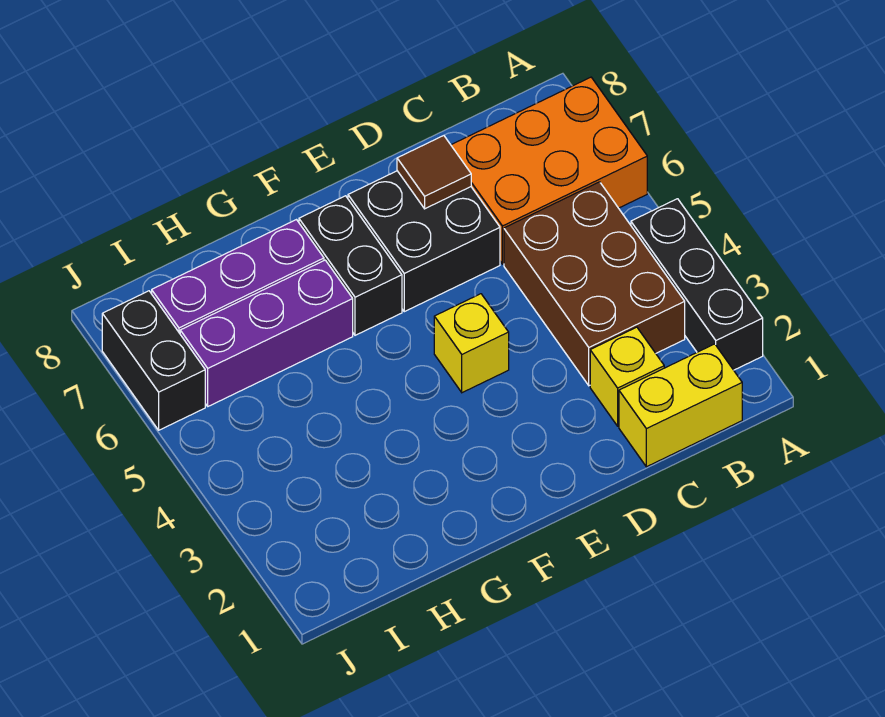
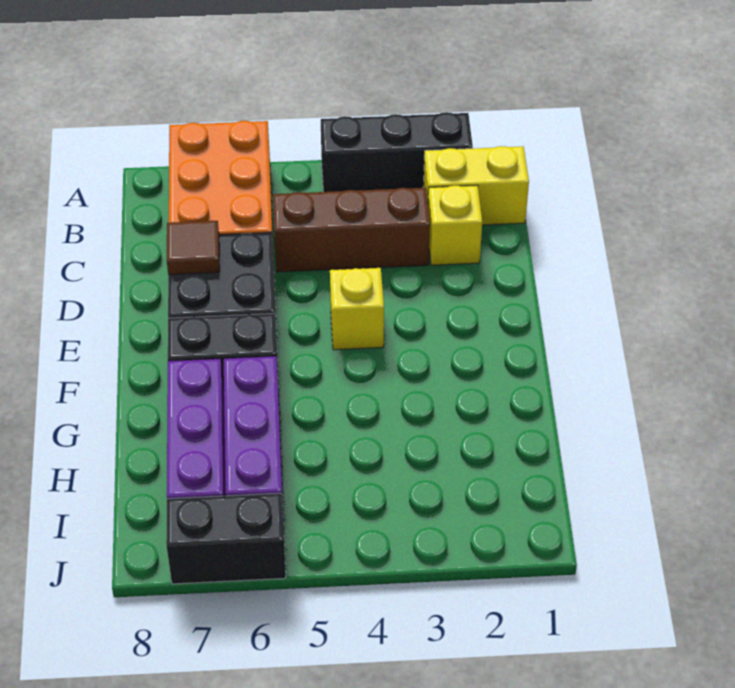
yellow 1x2 brick [619,344,742,467] -> yellow 1x2 brick turned to [423,146,529,225]
brown 2x3 brick [504,182,685,386] -> brown 1x3 brick [273,188,430,272]

